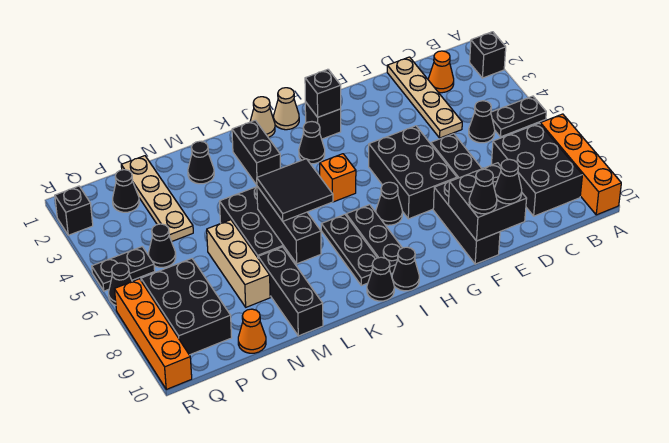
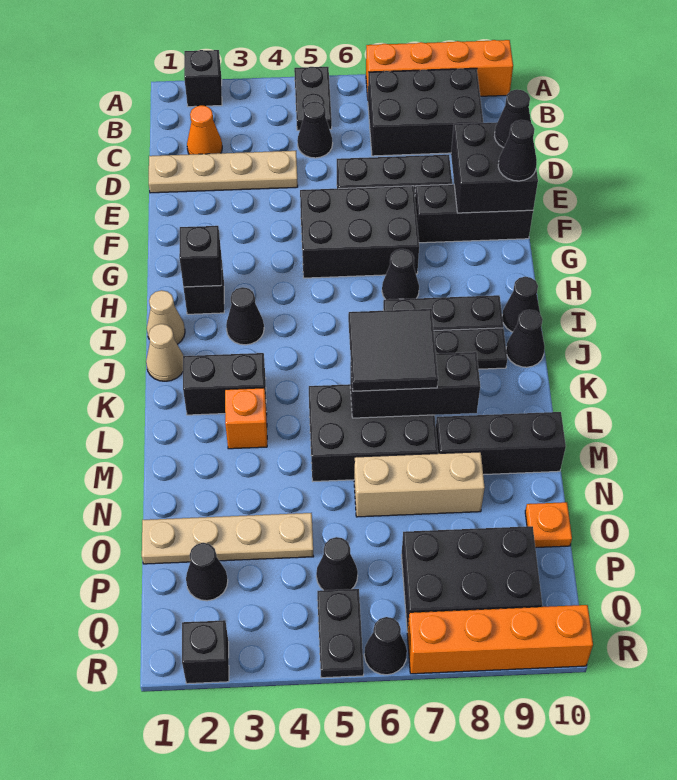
orange 1x1 brick [320,154,356,202] -> orange 1x1 brick moved to [225,388,267,449]
black 1x1 cone [188,141,214,184] -> none
orange 1x1 cone [238,309,266,353] -> orange 1x1 plate [525,502,572,548]

